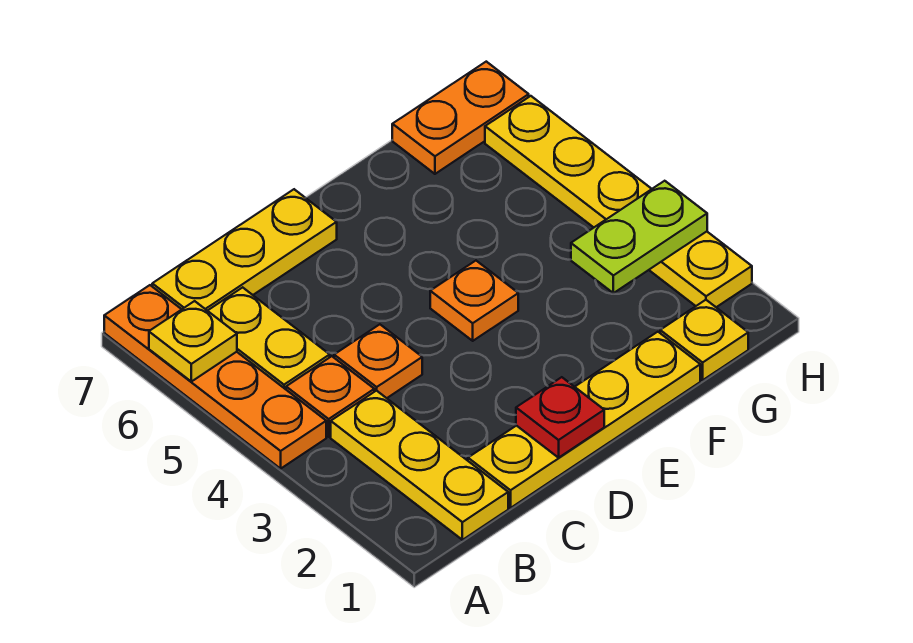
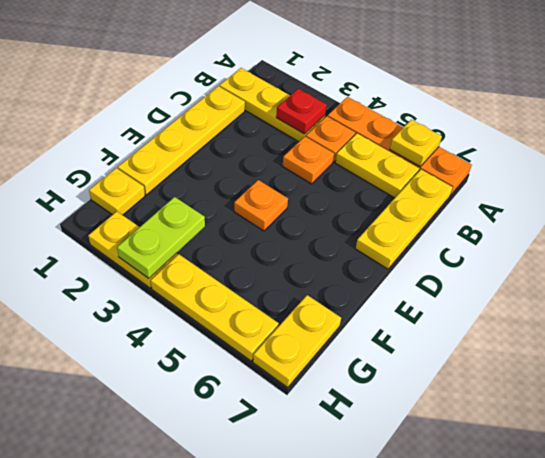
red 1x1 plate [516,377,604,458] -> red 1x1 plate moved to [276,89,327,134]
orange 1x2 plate [392,62,529,174] -> yellow 1x2 plate [253,295,341,387]

